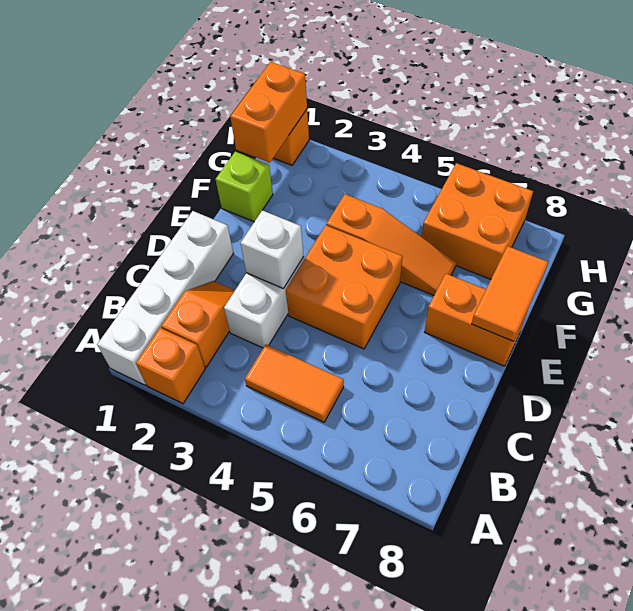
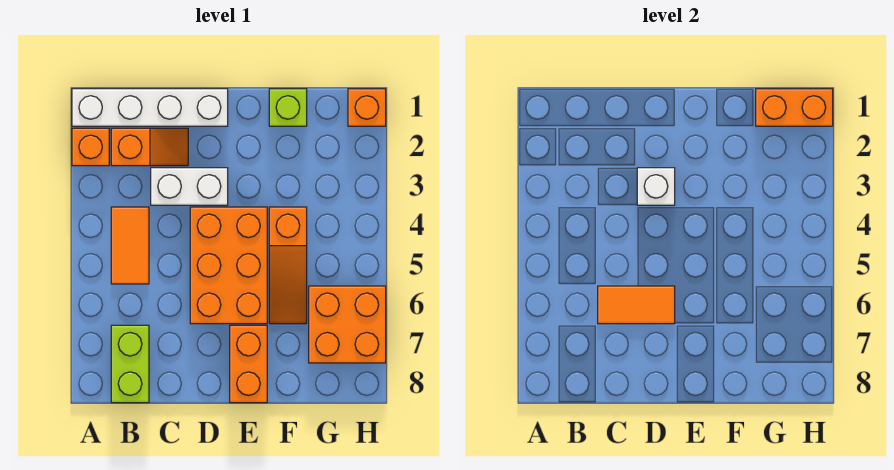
none -> lime 1x2 brick [111,325,149,403]
orange 2x2 brick [286,225,403,349] -> orange 2x3 brick [190,207,267,324]
orange 1x2 tile [472,246,548,341] -> orange 1x2 tile moved to [598,286,675,324]

